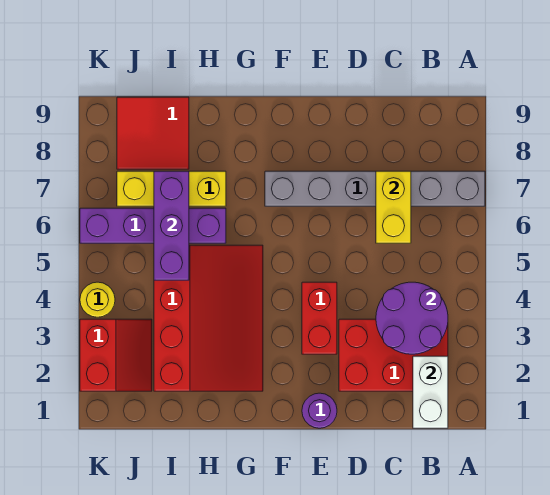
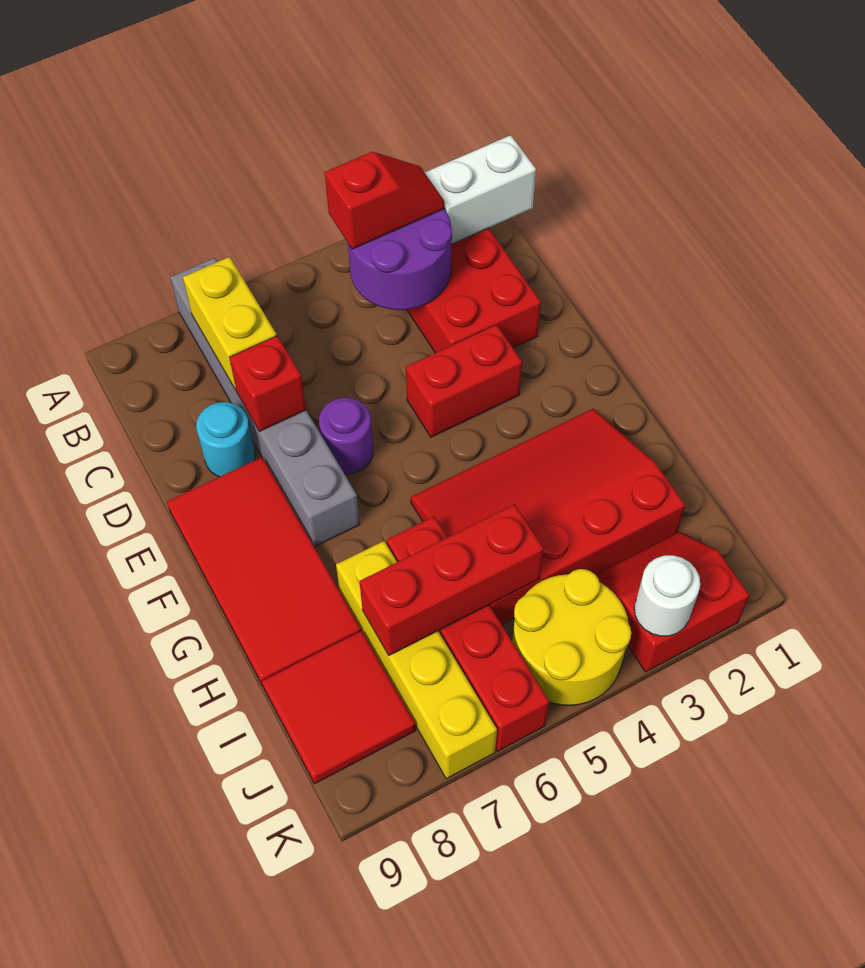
none -> red 1x2 slope [325,152,444,249]
yellow 1x2 brick [376,171,411,243] -> yellow 1x2 brick turned to [183,257,277,390]
none -> red 1x1 brick [229,336,306,431]
none -> cyan 1x1 round brick [196,402,255,477]
purple 1x1 round brick [302,393,337,428] -> purple 1x1 round brick moved to [319,398,373,474]
none -> red 2x4 tile [167,457,361,686]
purple 1x4 brick [80,208,226,243] -> red 1x4 brick [387,516,549,751]
yellow 1x3 brick [117,171,226,206] -> yellow 1x4 brick [336,541,497,779]
purple 1x3 brick [154,171,189,280] -> red 1x3 brick [360,504,544,655]
none -> white 1x1 round brick [634,555,700,636]
yellow 1x1 round brick [80,282,115,317] -> yellow 2x2 round brick [512,569,631,705]

